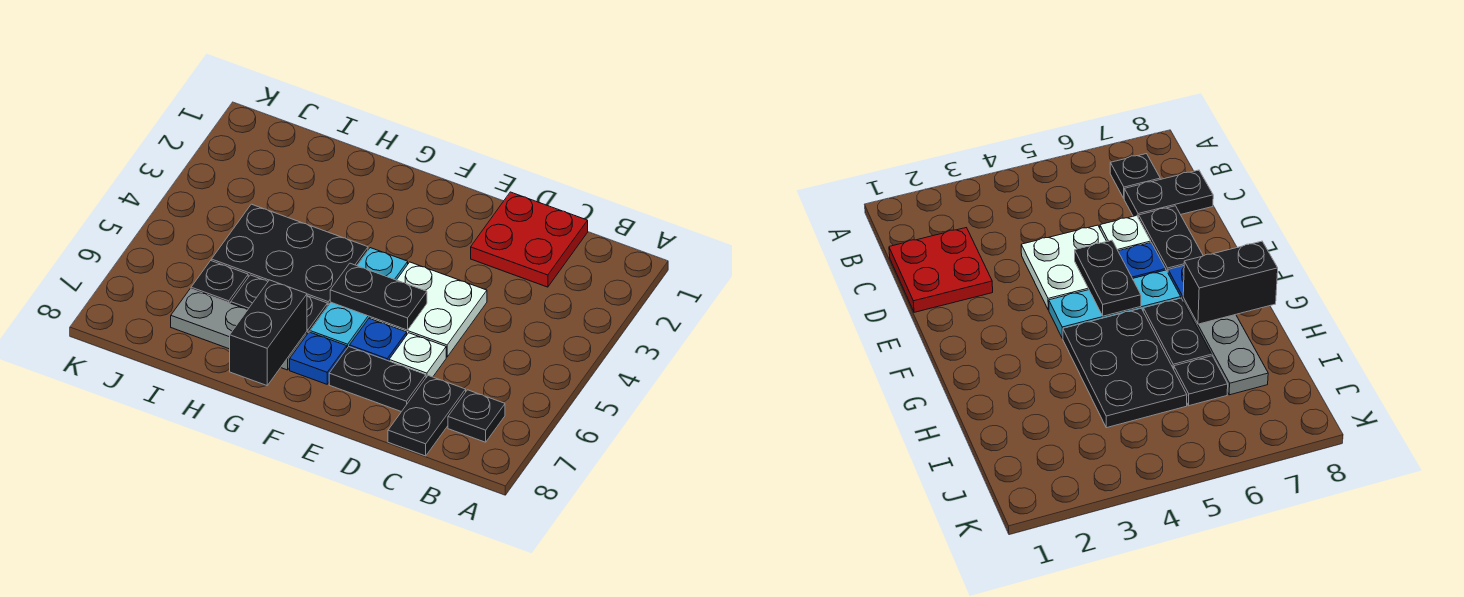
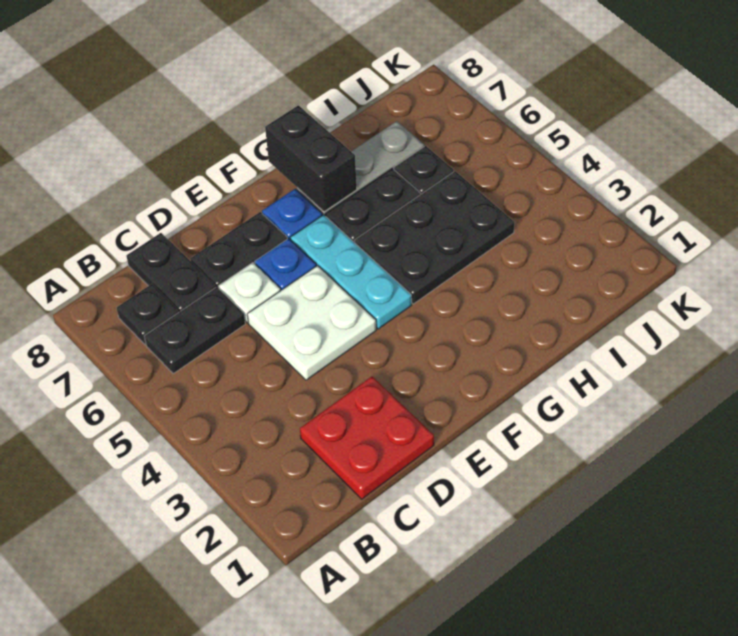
black 1x2 plate [330,263,427,330] -> black 1x2 plate moved to [144,287,245,374]

